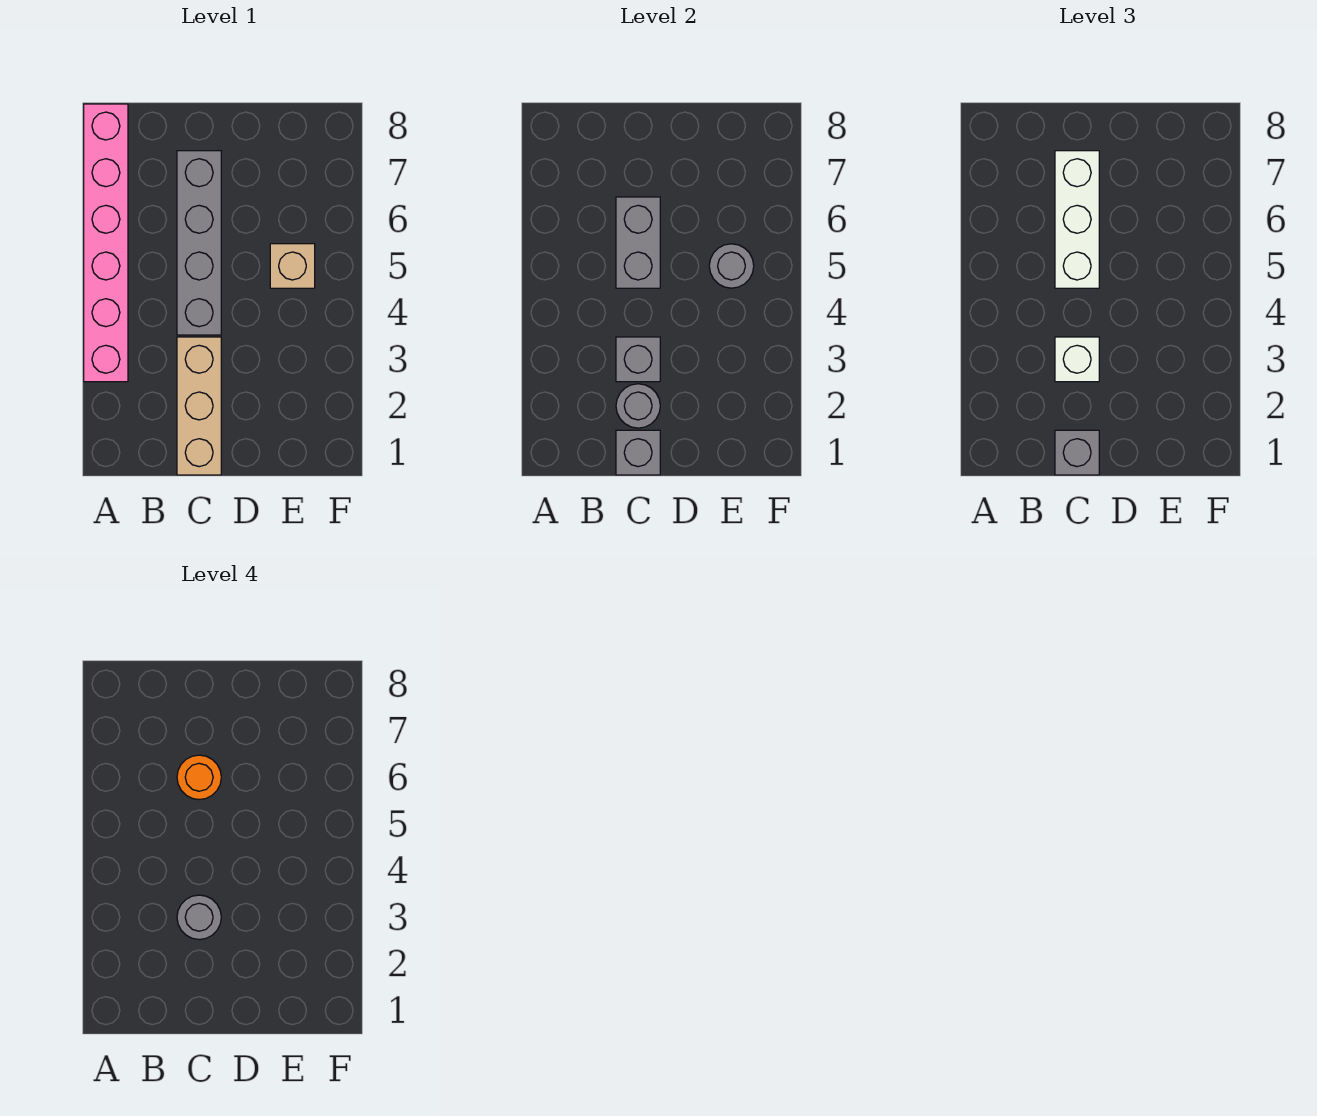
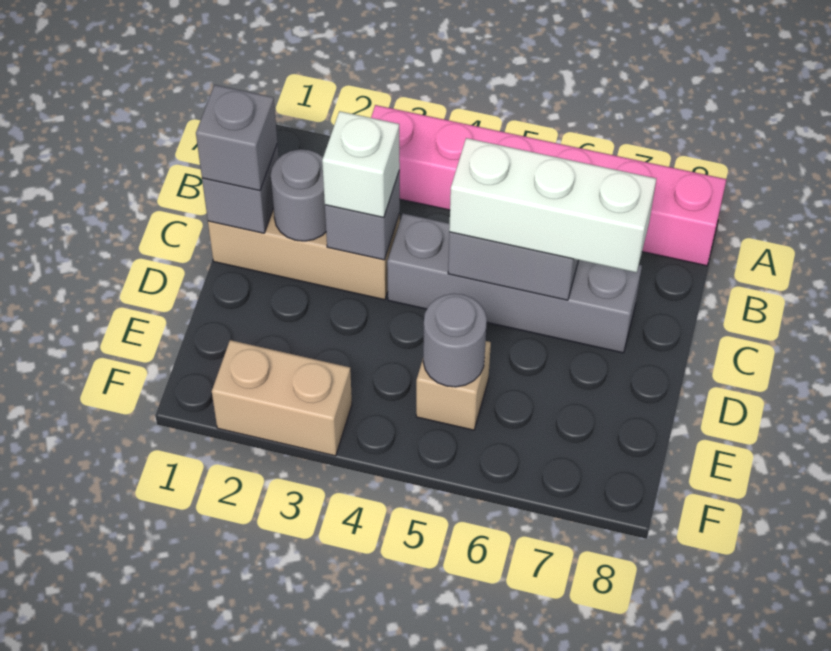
grey 1x1 round brick [177,895,221,939] -> none
orange 1x1 round brick [177,755,221,800] -> none
none -> tan 1x2 brick [212,340,352,456]

